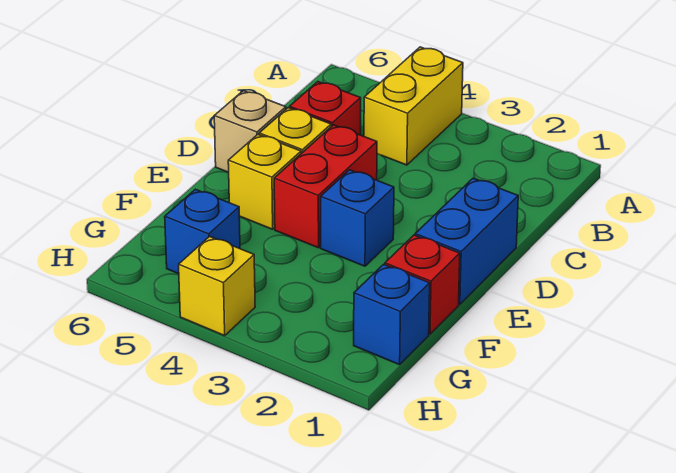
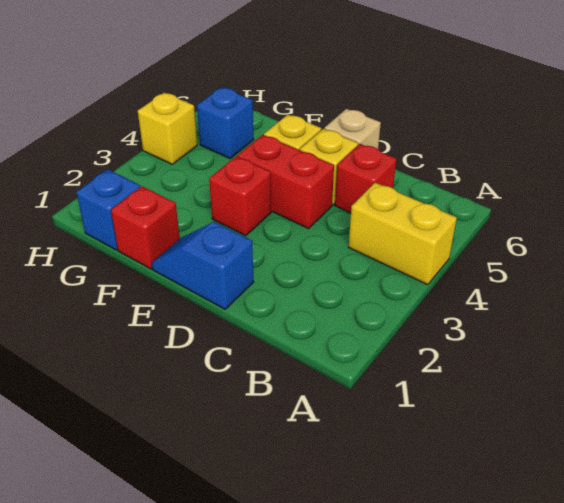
blue 1x2 brick [415,178,518,304] -> blue 1x2 slope [152,222,254,309]
blue 1x1 brick [321,170,394,266] -> red 1x1 brick [209,156,271,236]

